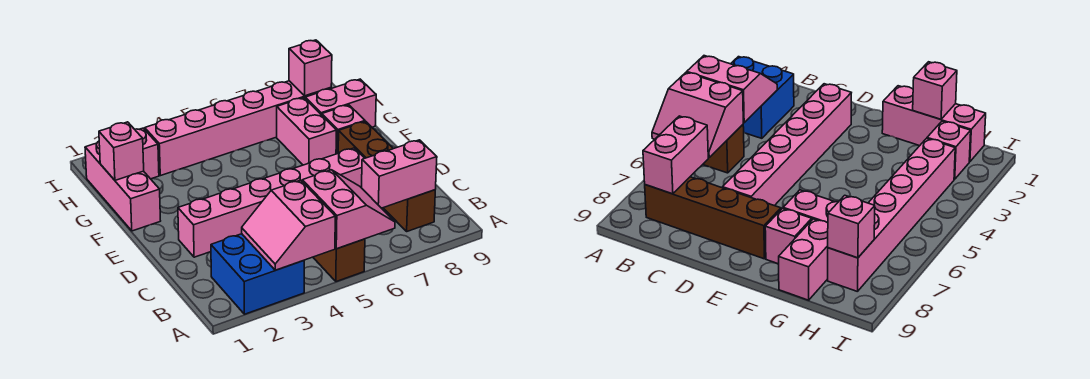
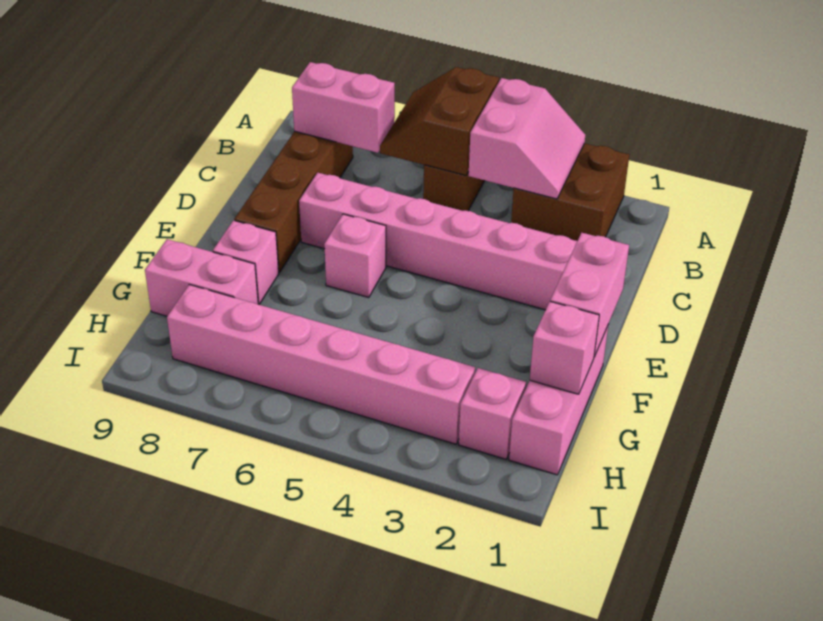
blue 2x2 brick [211,234,304,314] -> brown 2x2 brick [511,143,629,241]
pink 2x2 slope [302,170,395,249] -> brown 2x2 slope [380,67,499,175]
pink 1x2 brick [277,98,336,165] -> pink 1x2 brick moved to [550,233,629,357]
pink 1x1 brick [289,40,332,96] -> pink 1x1 brick moved to [324,214,386,298]

